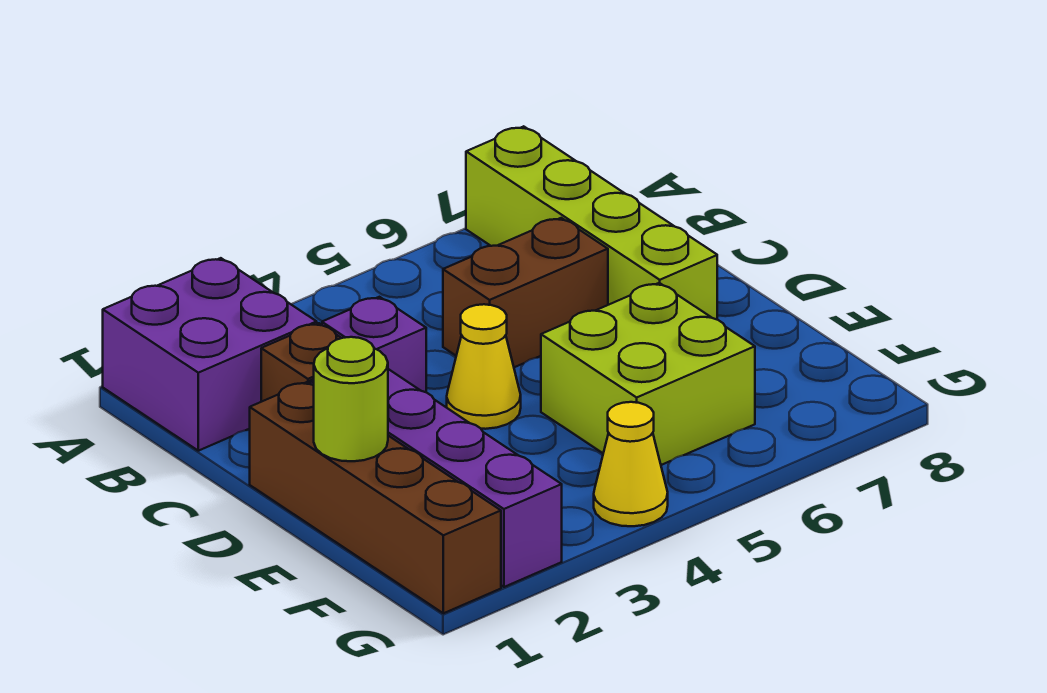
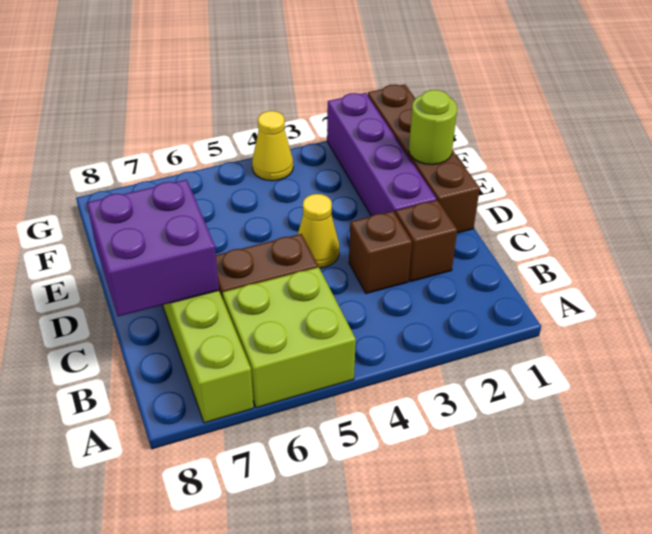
purple 2x2 brick [103,258,317,451] -> purple 2x2 brick moved to [87,180,219,316]
purple 1x1 brick [322,297,426,392] -> brown 1x1 brick [349,211,412,294]
lime 2x2 brick [541,283,755,465] -> lime 2x2 brick moved to [222,267,356,408]

